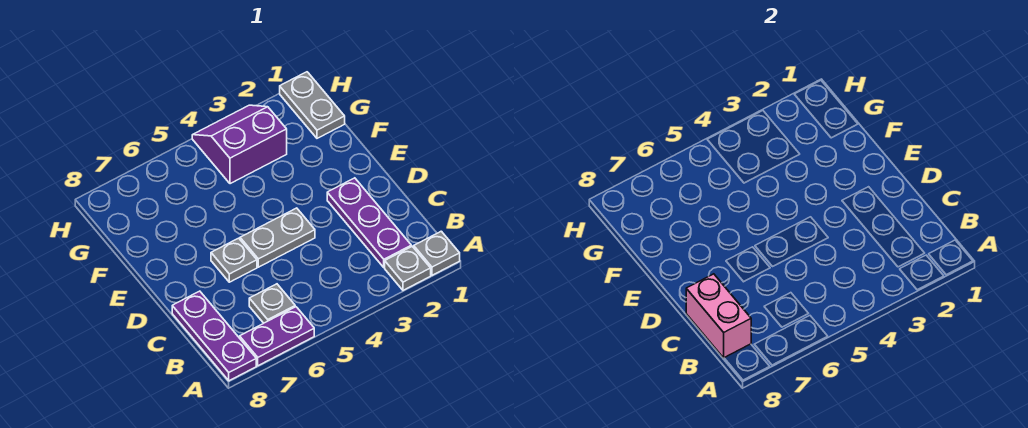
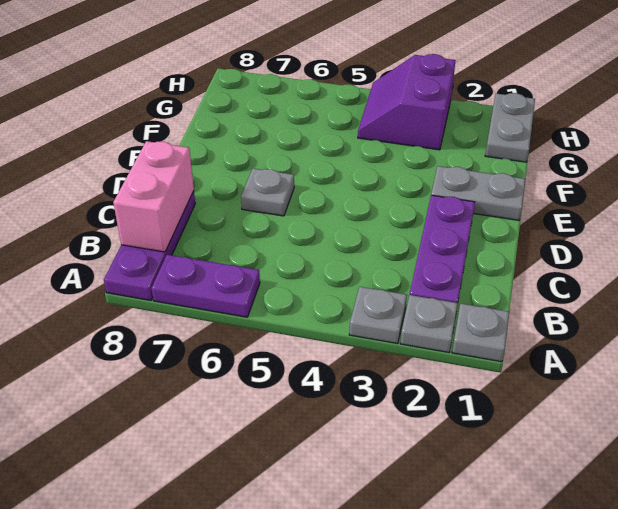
grey 1x1 plate [249,284,295,323] -> grey 1x1 plate moved to [349,287,407,344]
grey 1x2 plate [240,208,315,267] -> grey 1x2 plate moved to [431,166,525,220]
purple 2x2 slope [192,105,287,184] -> purple 2x2 slope turned to [358,54,456,150]

